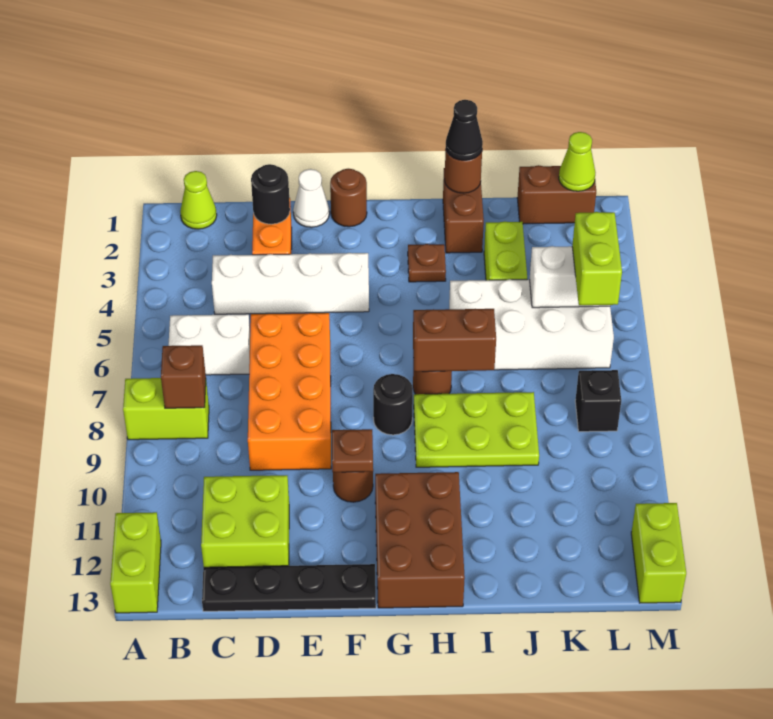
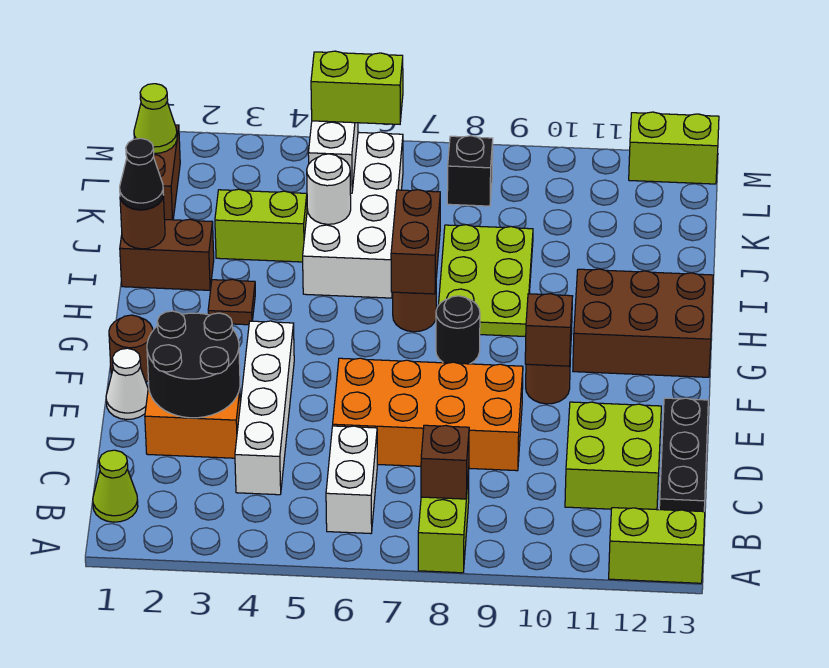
black 1x4 plate [202,564,376,611] -> black 1x3 plate [659,398,708,512]
black 1x1 round brick [251,164,290,224] -> black 2x2 round brick [147,311,240,418]
brown 1x1 plate [332,429,373,472] -> brown 1x1 brick [525,294,573,366]
none -> white 1x1 round brick [307,154,351,224]

